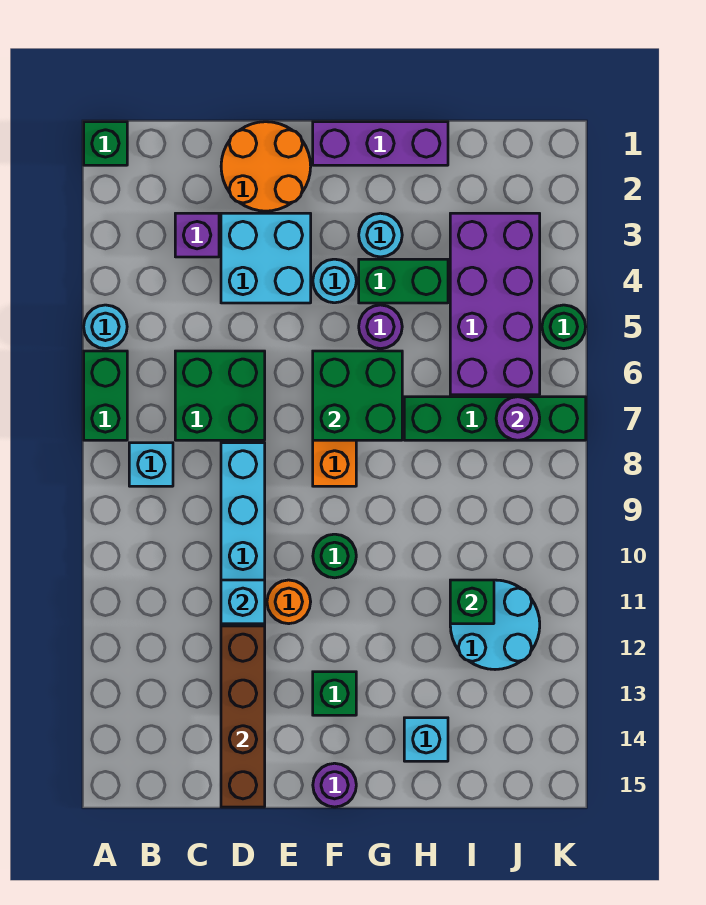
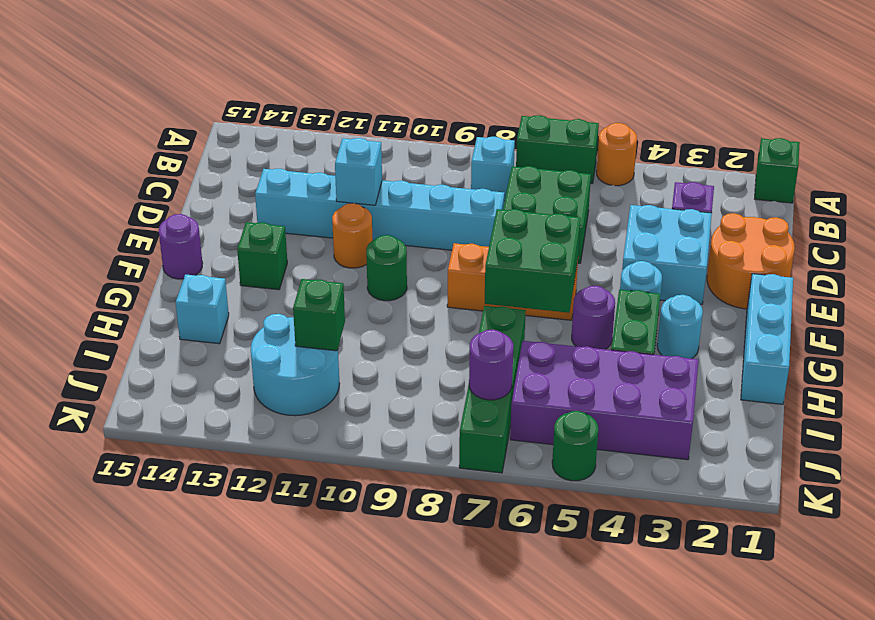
cyan 1x1 round brick [84,305,127,349] -> orange 1x1 round brick [596,123,637,186]
brown 1x4 brick [221,626,265,807] -> none
purple 1x3 brick [313,122,448,165] -> cyan 1x3 brick [741,274,793,404]

